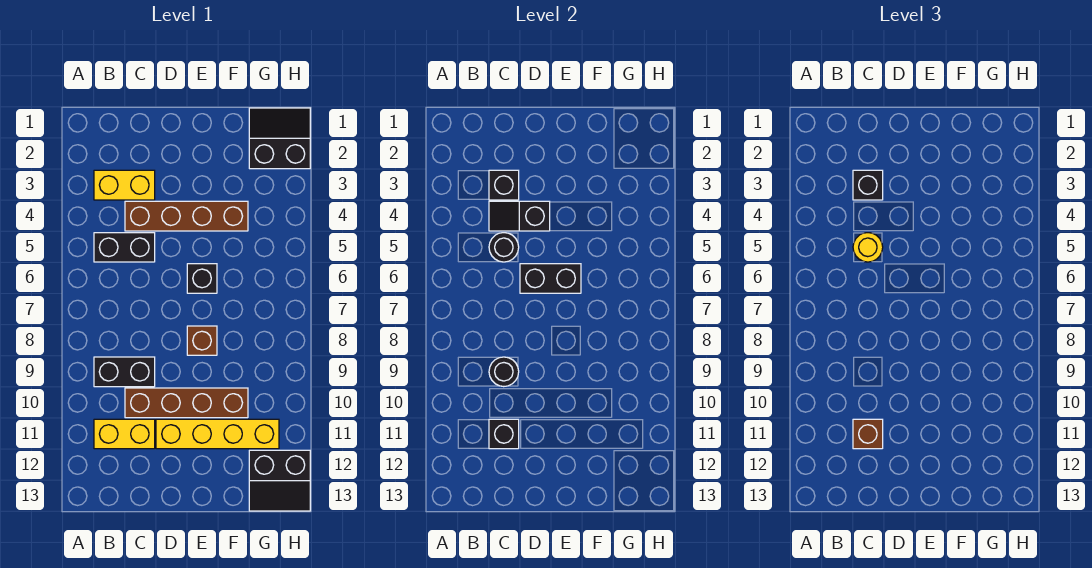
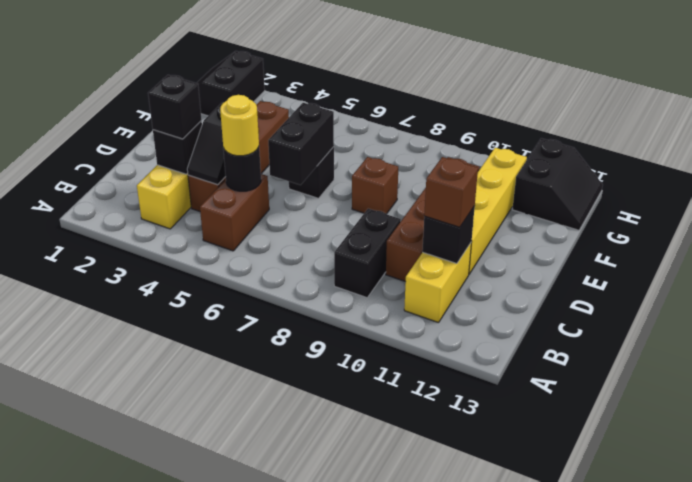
black 1x2 brick [94,233,155,262] -> brown 1x2 brick [200,174,269,251]
black 1x1 round brick [489,357,519,387] -> none

